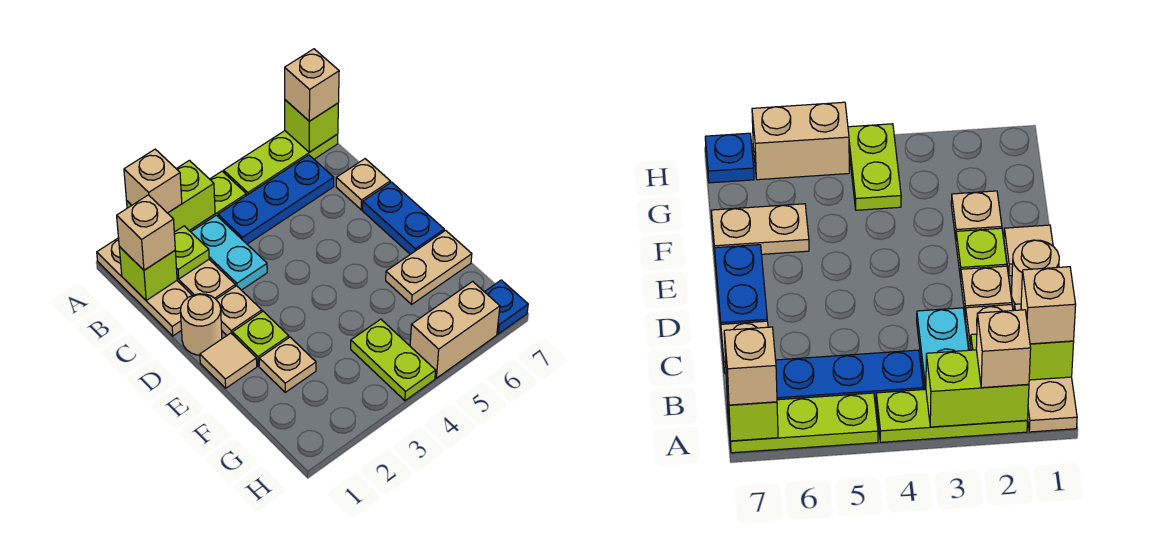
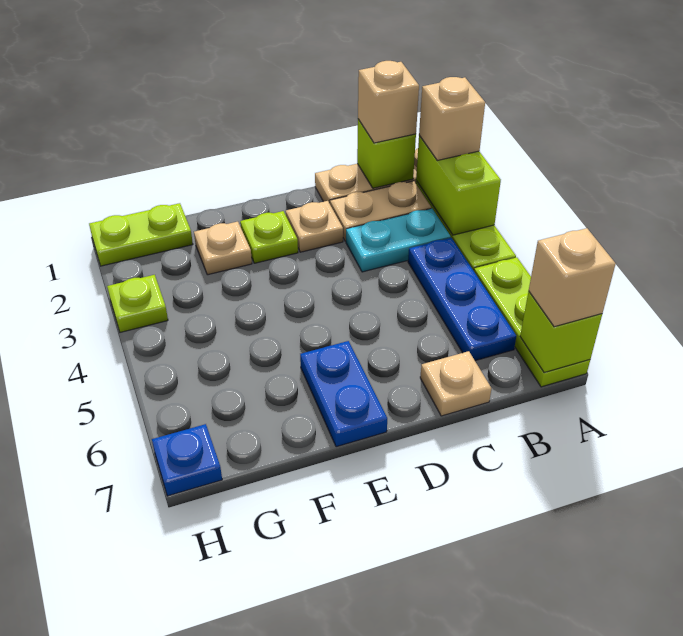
lime 1x1 plate [174,226,209,279] -> lime 1x1 plate moved to [107,275,168,332]
tan 1x1 round brick [180,294,222,355] -> none
blue 1x2 plate [362,182,444,254] -> blue 1x2 plate turned to [300,341,387,447]
tan 1x1 tile [200,333,257,388] -> none
tan 1x2 plate [386,230,472,304] -> none
lime 1x2 plate [351,319,436,401] -> lime 1x2 plate moved to [89,203,193,266]
tan 1x2 brick [410,281,500,378] -> none

